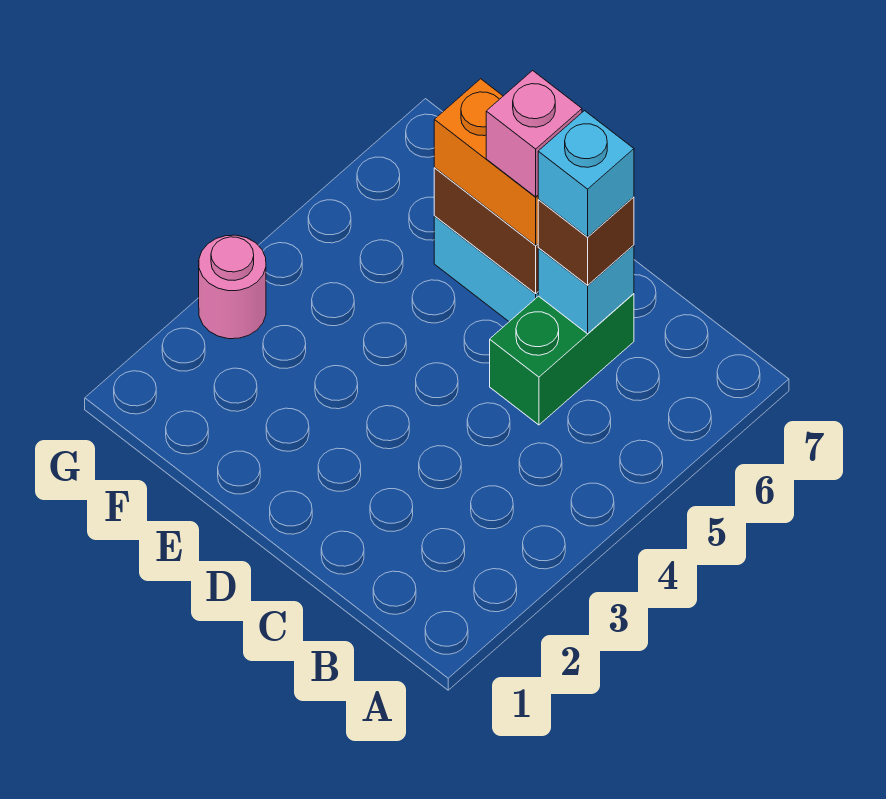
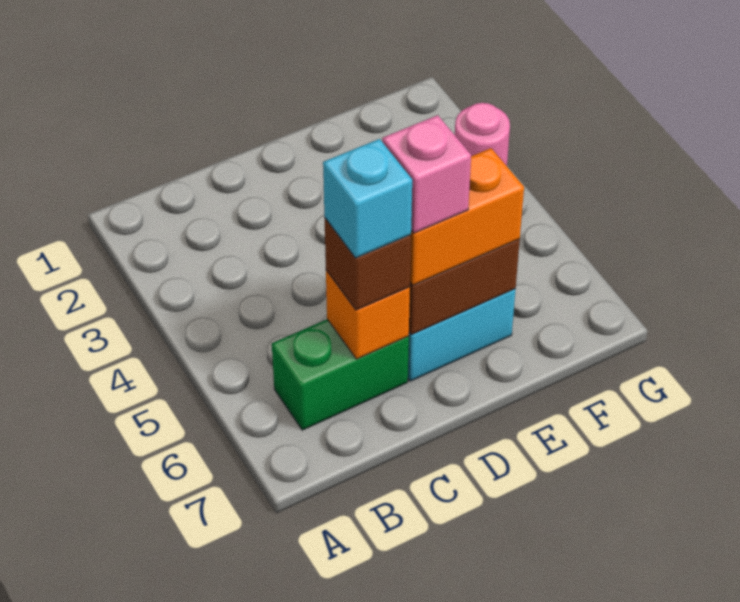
green 1x2 brick [490,294,634,425] -> green 1x2 brick turned to [272,319,409,430]
cyan 1x1 brick [538,245,634,334] -> orange 1x1 brick [326,270,410,359]

